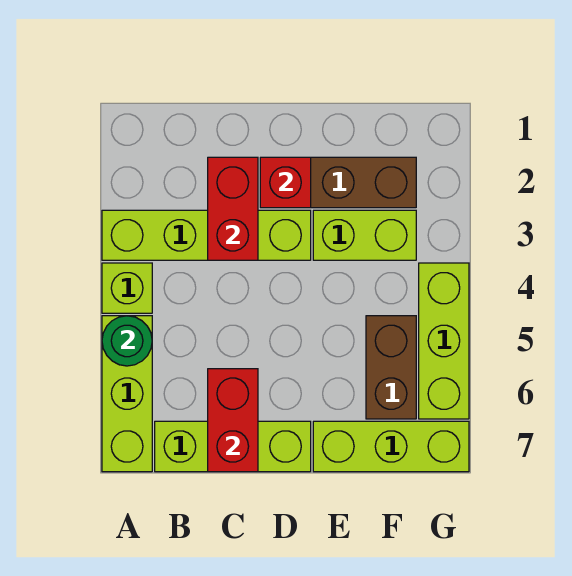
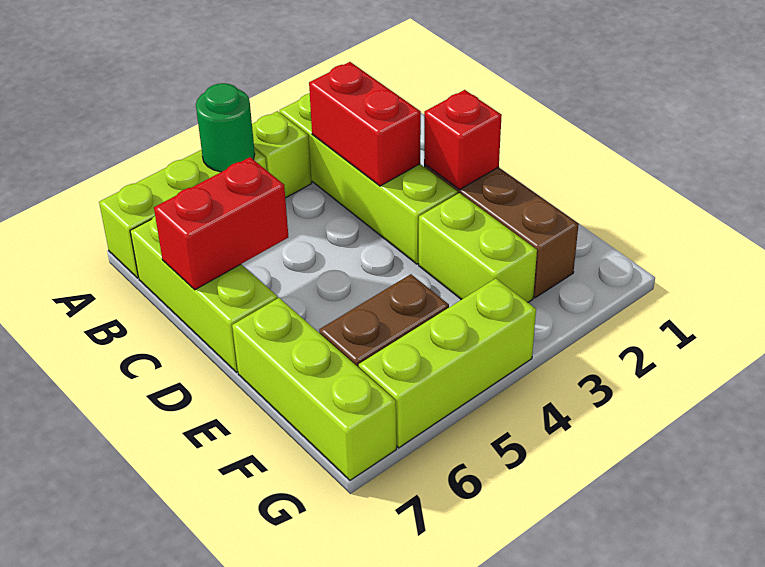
red 1x2 brick [208,157,258,260] -> red 1x2 brick turned to [309,62,421,186]

